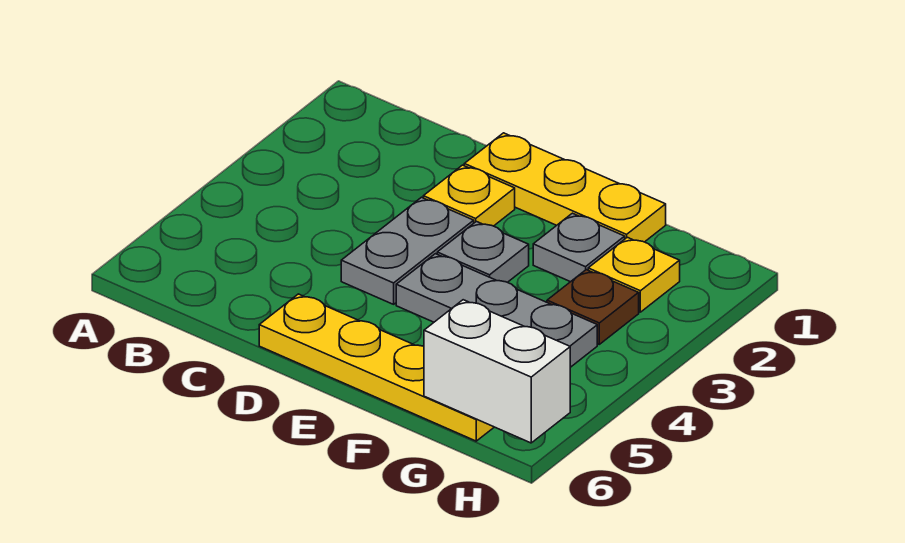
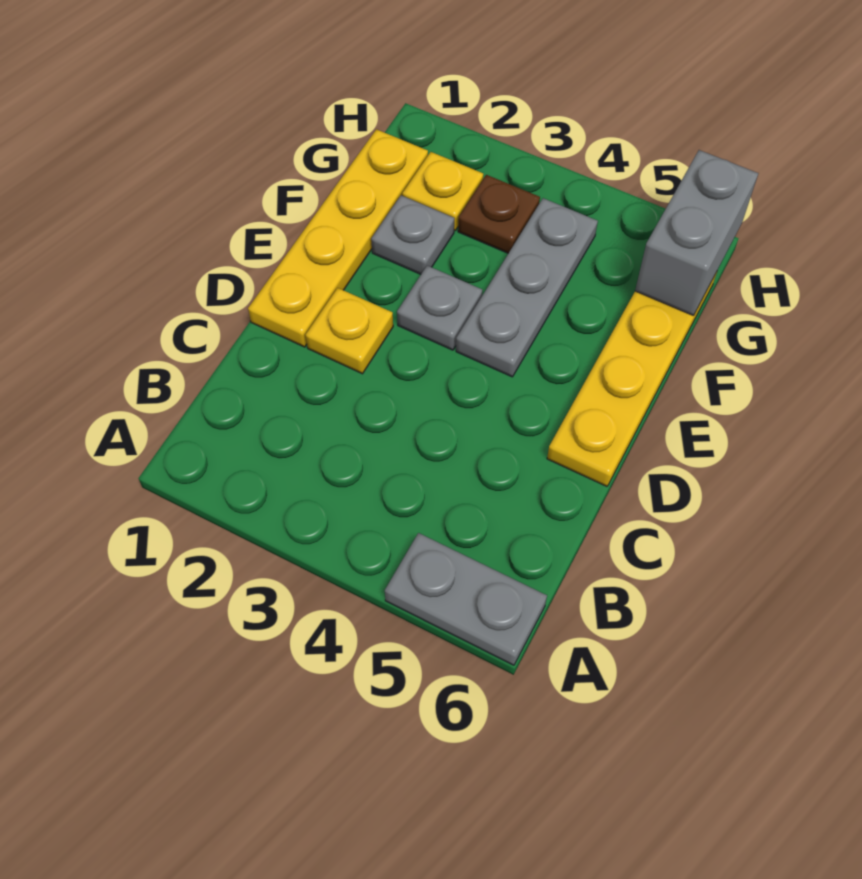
yellow 1x3 plate [464,133,666,242] -> yellow 1x4 plate [248,129,428,347]
grey 1x2 plate [341,197,474,304] -> grey 1x2 plate moved to [385,533,547,665]
white 1x2 brick [424,300,570,443] -> grey 1x2 brick [635,150,758,316]

